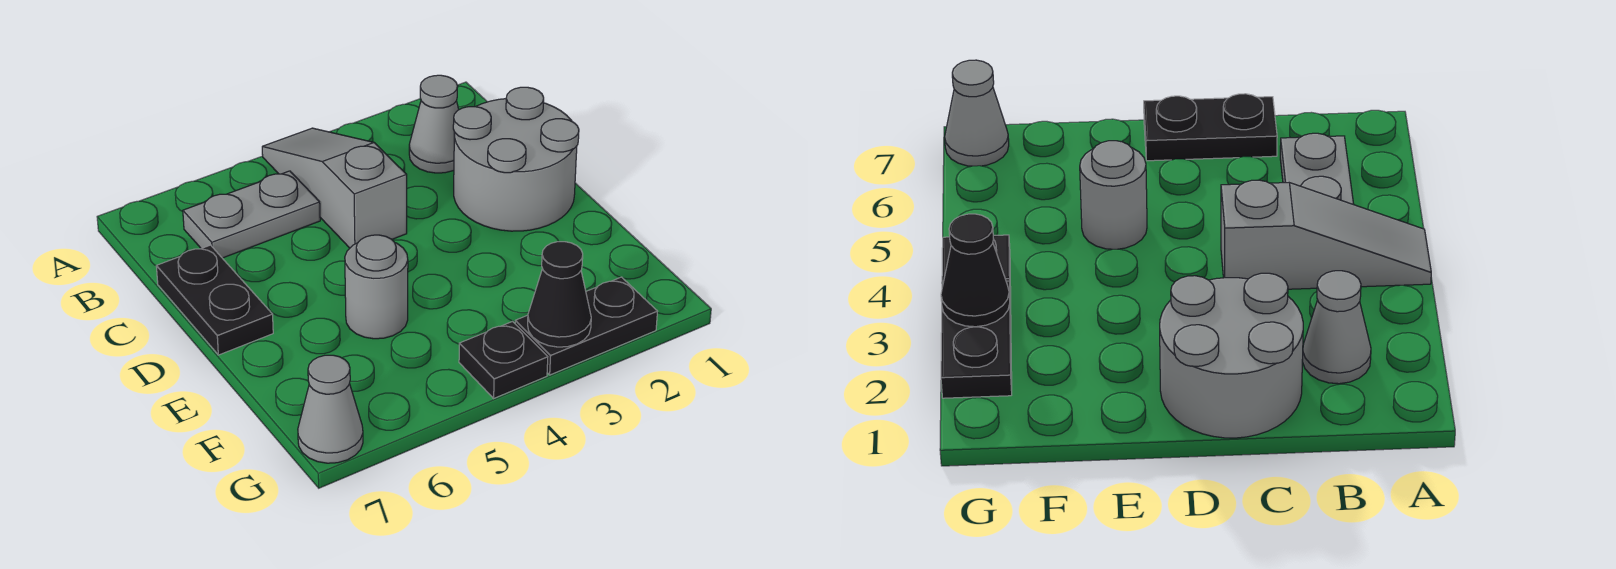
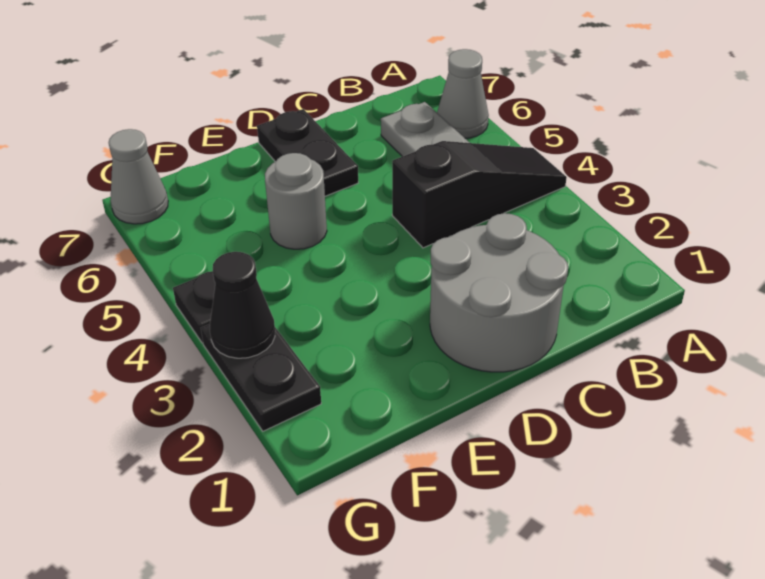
grey 1x3 slope [262,128,407,248] -> black 1x3 slope [392,141,567,248]
grey 1x1 cone [409,75,459,173] -> grey 1x1 cone moved to [437,49,489,138]
black 1x2 plate [156,245,273,355] -> black 1x2 plate turned to [257,109,358,196]

